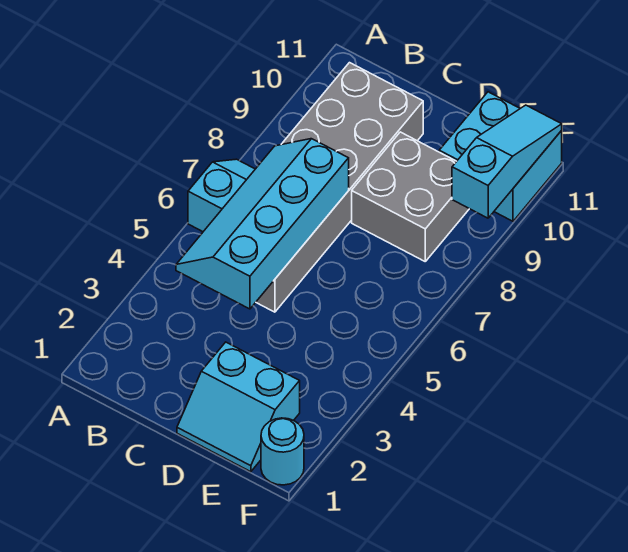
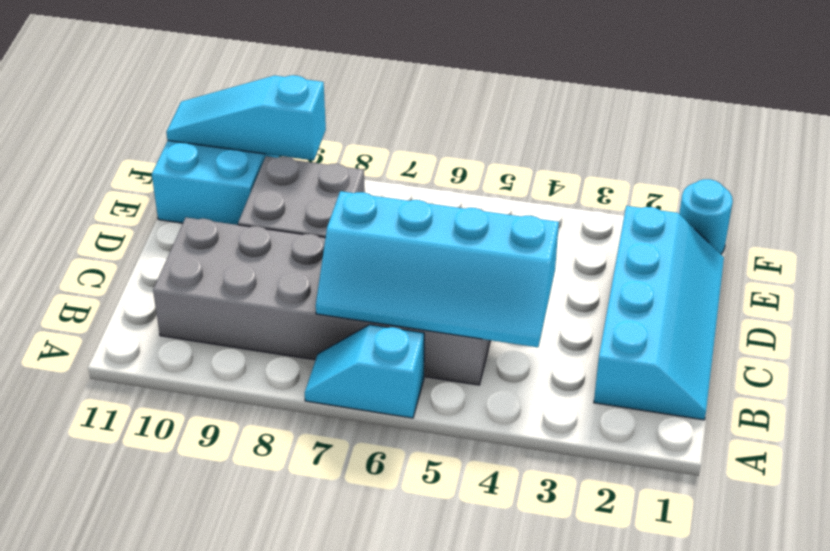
cyan 2x2 slope [177,342,300,472] -> cyan 2x4 slope [594,206,724,420]

